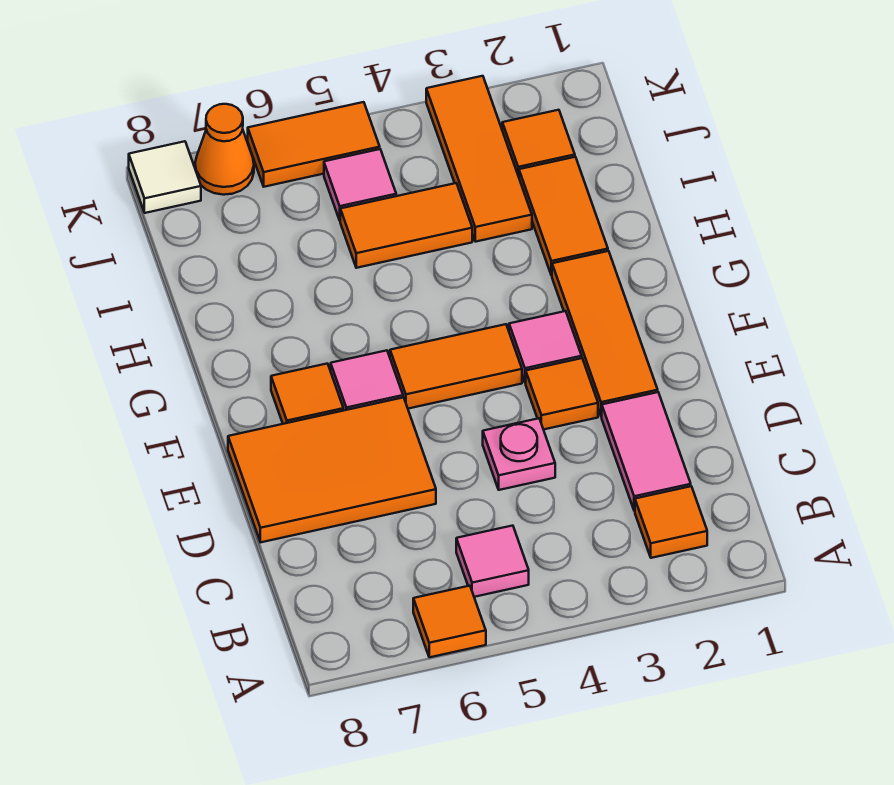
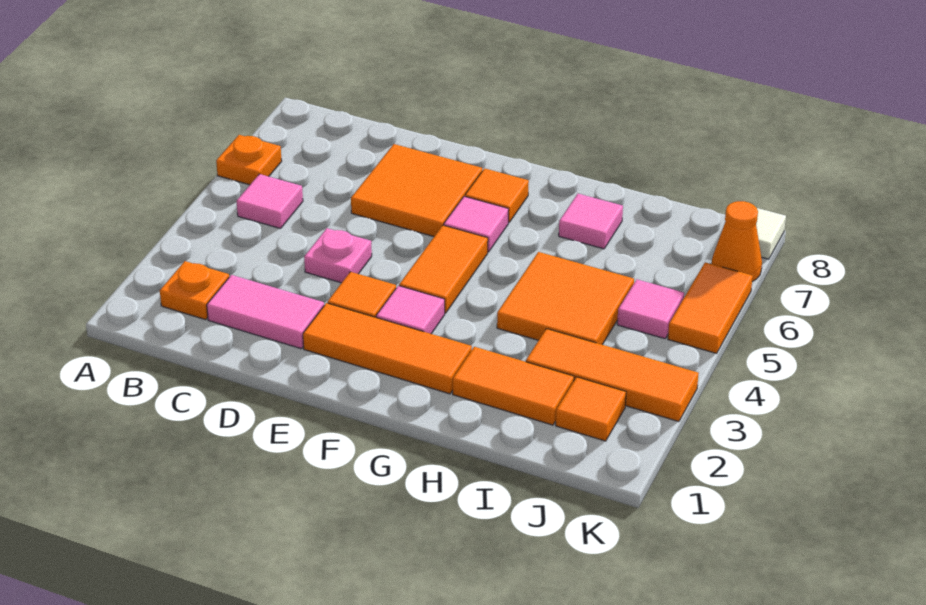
orange 1x1 tile [413,586,486,657] -> orange 1x1 plate [216,135,282,185]
orange 1x1 tile [635,486,707,558] -> orange 1x1 plate [160,261,229,320]
orange 2x3 tile [228,397,436,542] -> orange 2x2 tile [351,144,482,237]
none -> pink 1x1 tile [559,194,623,249]
orange 1x2 tile [340,183,472,268] -> orange 2x2 tile [497,252,634,345]

